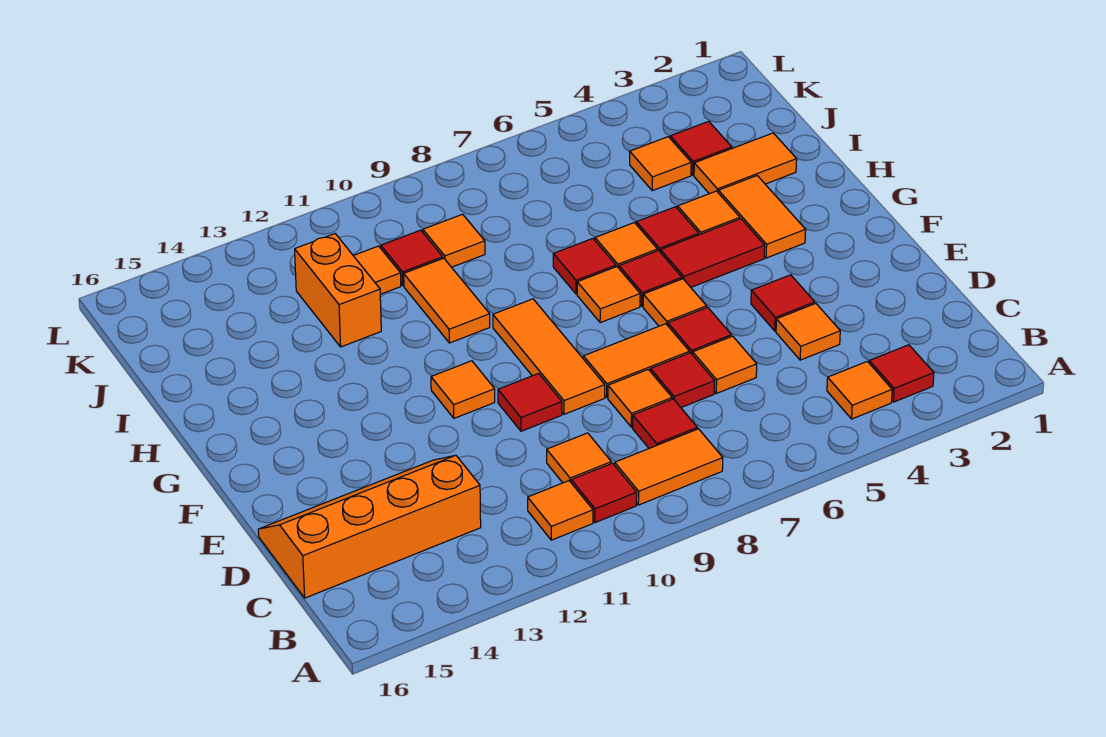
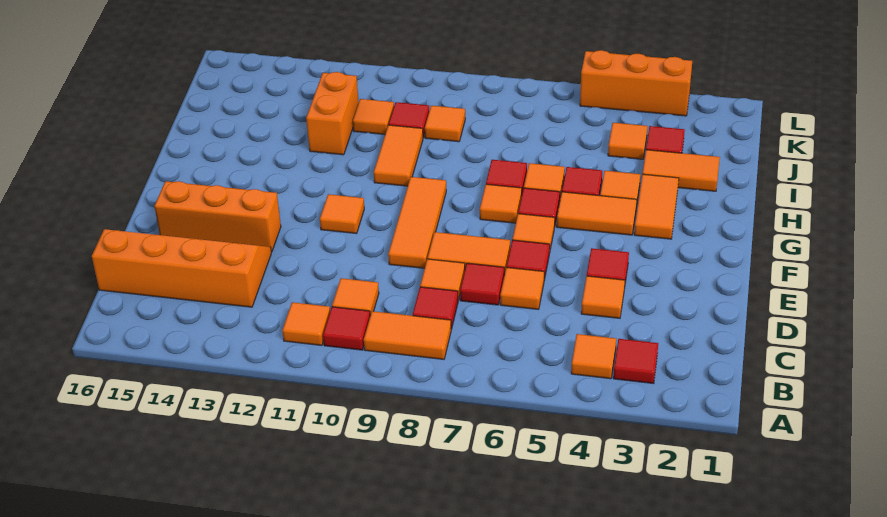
red 1x1 tile [498,373,562,431] -> none
none -> orange 1x3 brick [154,181,281,252]
red 1x2 tile [661,219,765,287] -> orange 1x2 tile [557,192,637,235]
none -> orange 1x3 brick [580,50,692,116]

